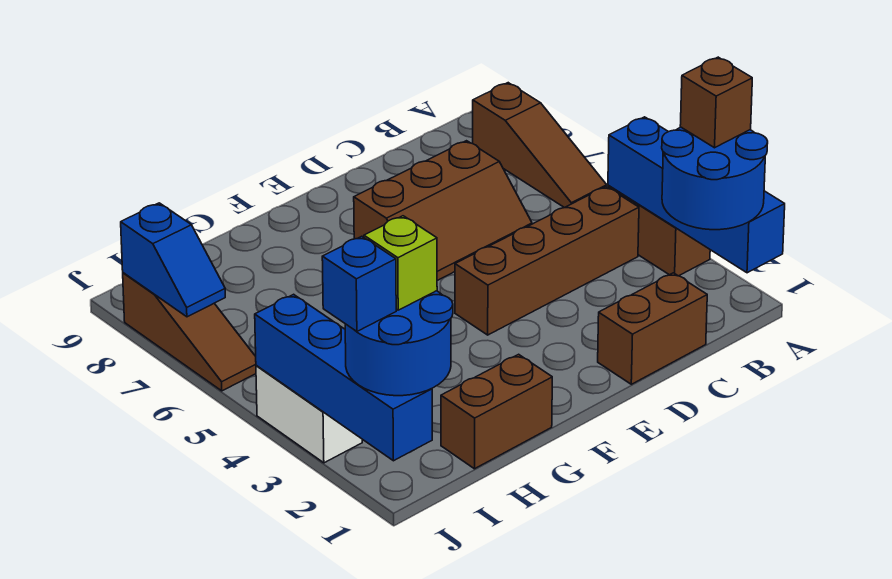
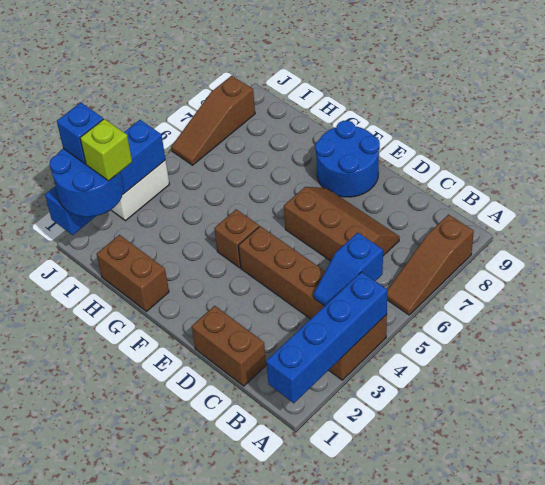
blue 2x2 round brick [662,127,768,230] -> blue 2x2 round brick moved to [315,120,380,197]
brown 1x1 brick [680,57,752,148] -> brown 1x1 brick moved to [214,209,259,268]
brown 2x3 slope [354,141,532,281] -> brown 2x3 slope turned to [284,187,399,261]
blue 1x2 slope [121,203,225,317] -> blue 1x2 slope moved to [313,233,383,306]

